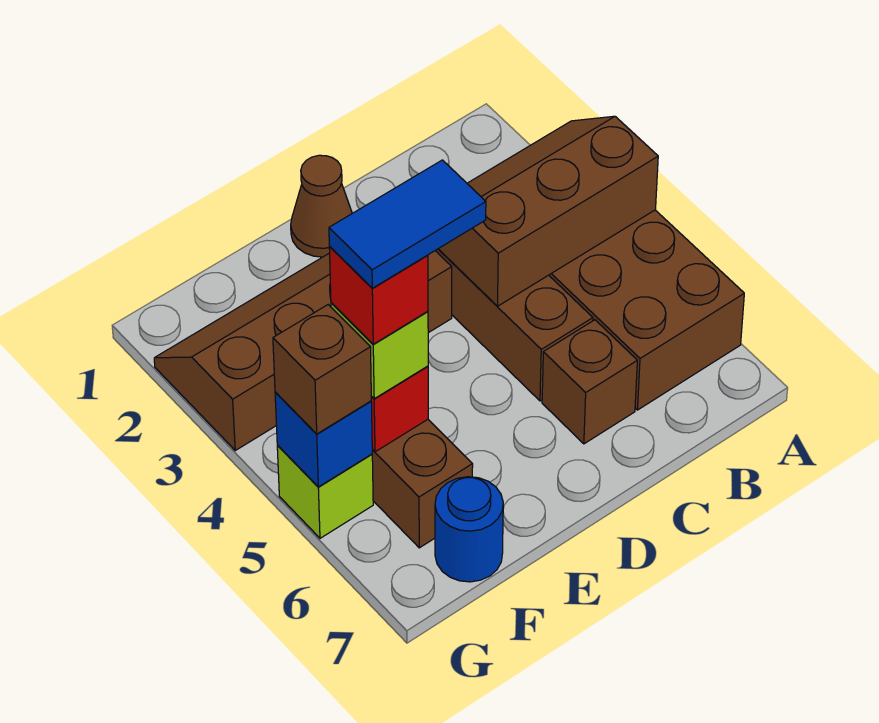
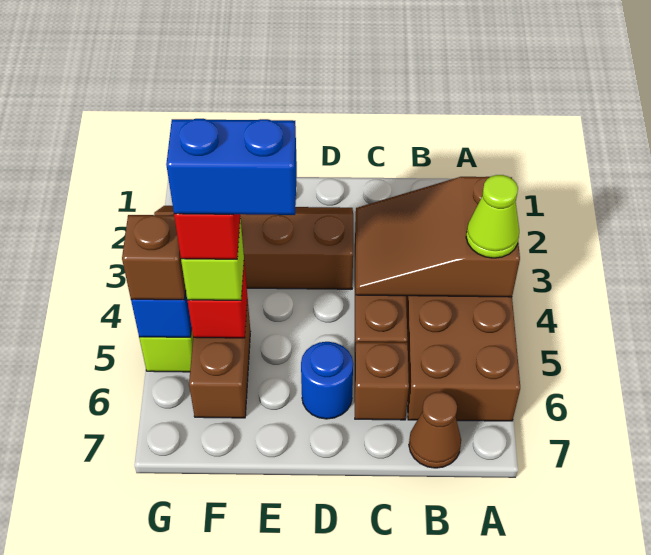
brown 2x3 slope [439,116,658,306] -> brown 2x3 slope turned to [356,177,520,297]
none -> lime 1x1 cone [466,175,519,258]
brown 1x1 cone [291,155,352,257] -> brown 1x1 cone moved to [409,392,461,468]
blue 1x2 tile [329,160,486,288] -> blue 1x2 brick [166,119,297,215]
blue 1x1 round brick [435,477,503,582] -> blue 1x1 round brick moved to [301,342,353,419]

